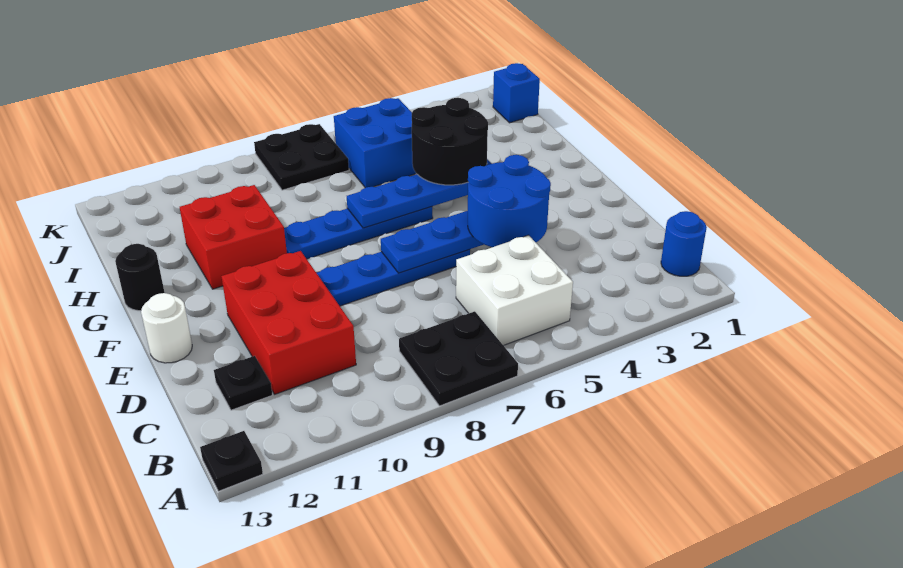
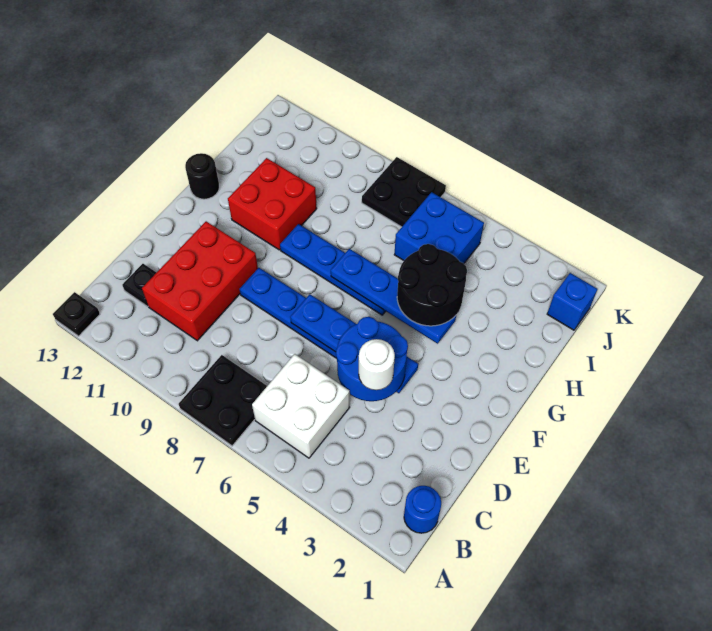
white 1x1 round brick [141,293,192,363] -> white 1x1 round brick moved to [359,339,395,390]

